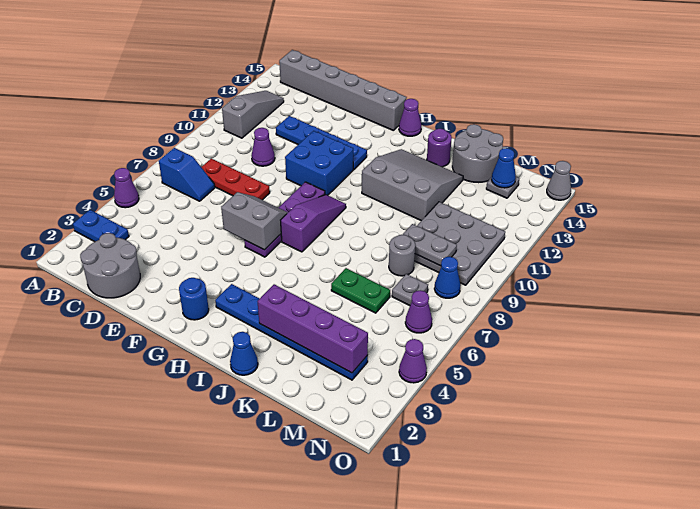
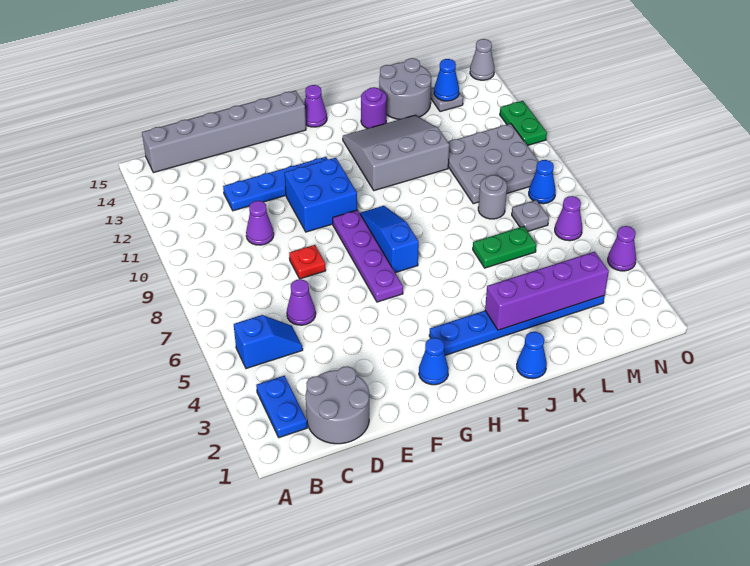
blue 1x2 plate [73,210,129,242] -> blue 1x2 plate turned to [256,376,307,438]
purple 1x1 cone [114,168,139,208] -> purple 1x1 cone moved to [287,279,316,325]
blue 1x2 slope [159,148,215,201] -> blue 1x2 slope moved to [234,315,303,369]
grey 1x3 slope [222,91,284,138] -> none
red 1x3 plate [202,158,270,200] -> red 1x1 plate [289,245,326,279]
grey 2x2 slope [221,192,288,250] -> none
blue 1x1 round brick [179,278,209,320] -> blue 1x1 cone [419,338,449,385]
purple 1x3 slope [281,195,346,252] -> blue 1x3 slope [360,206,419,273]
grey 1x2 plate [403,224,457,266] -> none
none -> green 1x2 plate [500,101,547,146]

